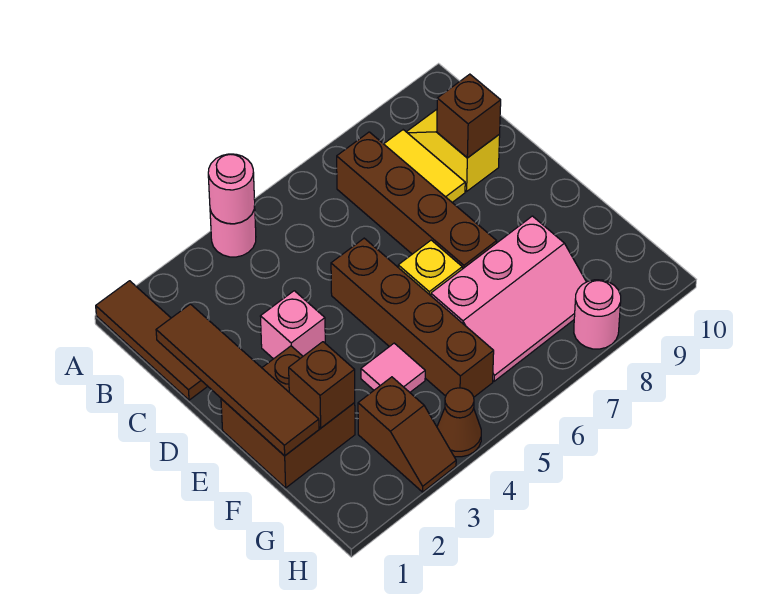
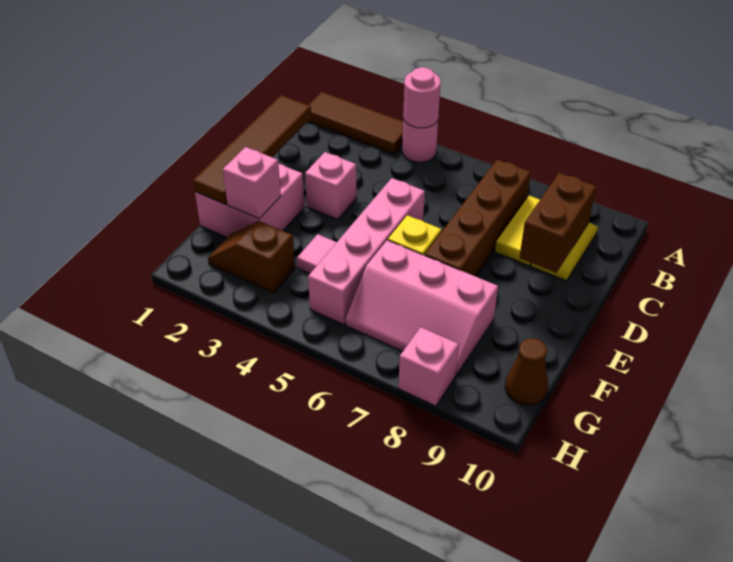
brown 1x3 tile [96,281,208,400] -> brown 1x3 tile turned to [308,92,403,154]
brown 1x1 brick [437,74,501,158] -> brown 1x2 brick [519,173,596,273]
brown 1x4 brick [331,238,494,397] -> pink 1x4 brick [308,178,425,325]
brown 2x2 brick [221,346,355,488] -> pink 2x2 brick [195,164,304,237]
brown 1x1 brick [289,342,355,428] -> pink 1x1 brick [223,147,281,219]
brown 1x2 slope [358,377,456,492] -> brown 1x2 slope turned to [208,221,295,293]
brown 1x1 cone [437,388,481,457] -> brown 1x1 cone moved to [505,338,548,405]
pink 1x1 round brick [574,280,621,349] -> pink 1x1 brick [399,327,459,406]

